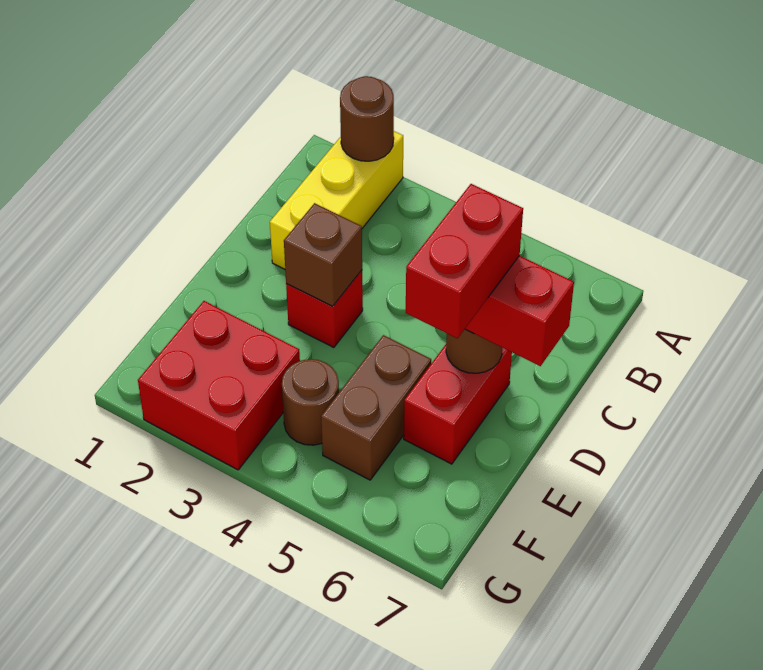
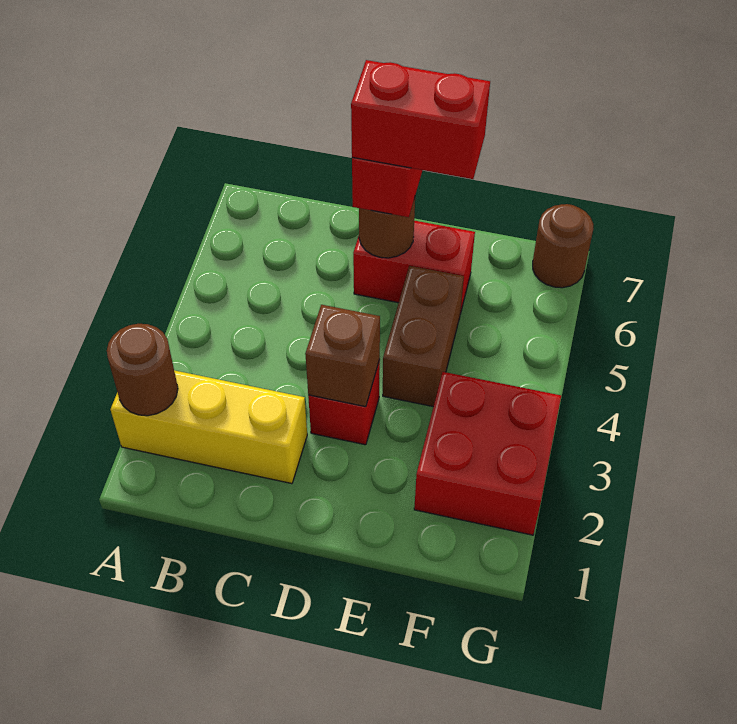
brown 1x2 brick [321,335,431,480] -> brown 1x2 brick turned to [383,266,464,407]
brown 1x1 round brick [282,359,339,445] -> brown 1x1 round brick moved to [533,204,593,288]

